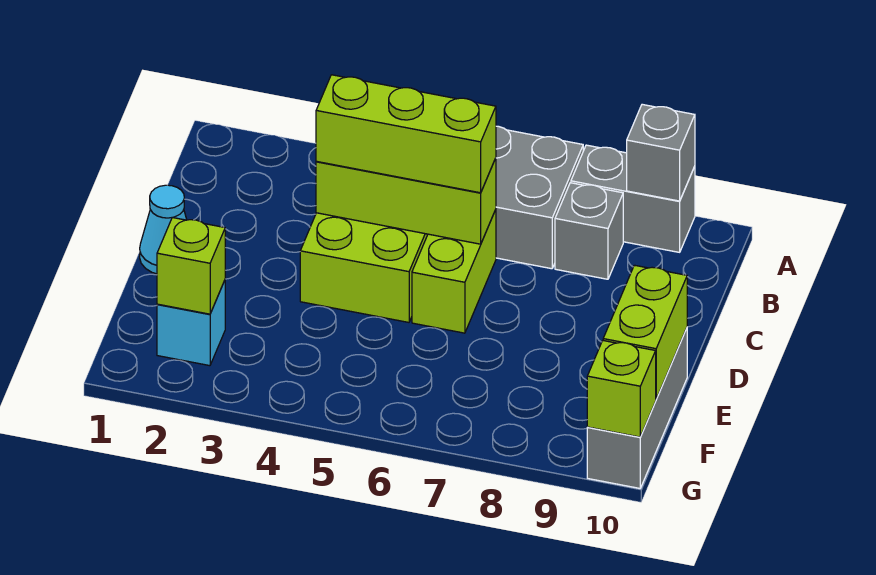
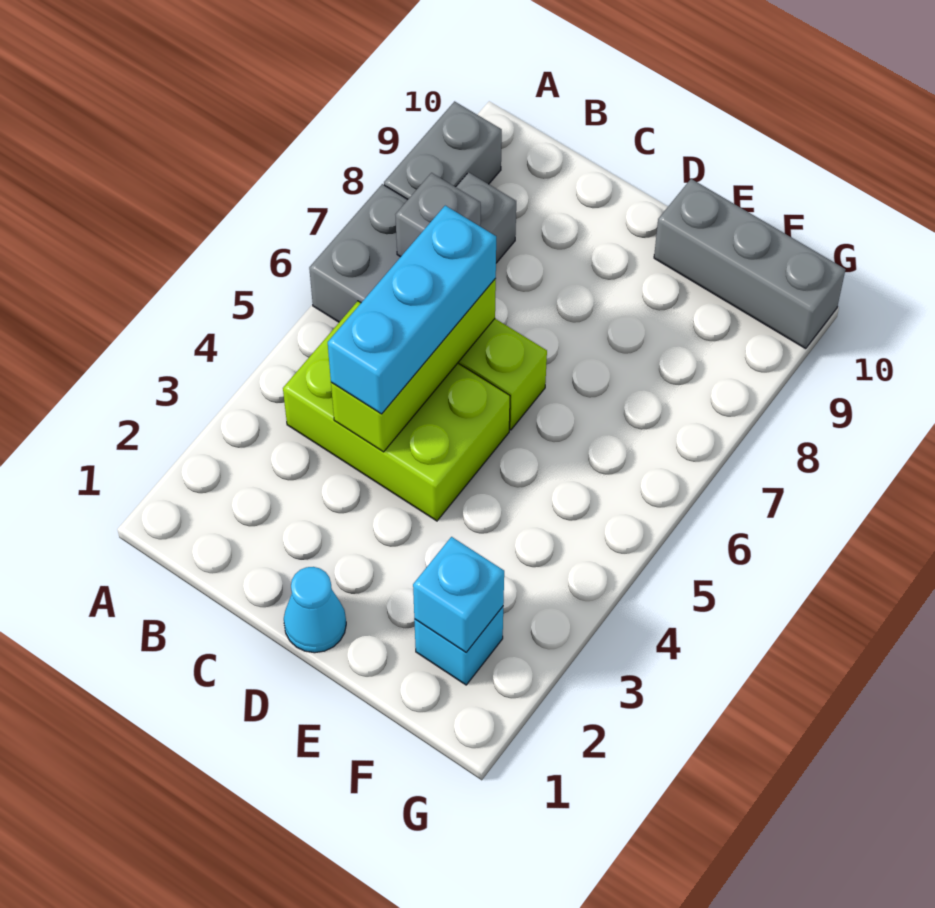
grey 1x1 brick [627,104,695,201] -> grey 1x1 brick moved to [395,173,481,257]
lime 1x3 brick [316,75,496,193] -> cyan 1x3 brick [328,206,496,414]
lime 1x2 brick [603,265,687,399] -> none
lime 1x1 brick [157,217,225,314] -> cyan 1x1 brick [413,537,504,652]
lime 1x1 brick [587,341,656,437] -> none

